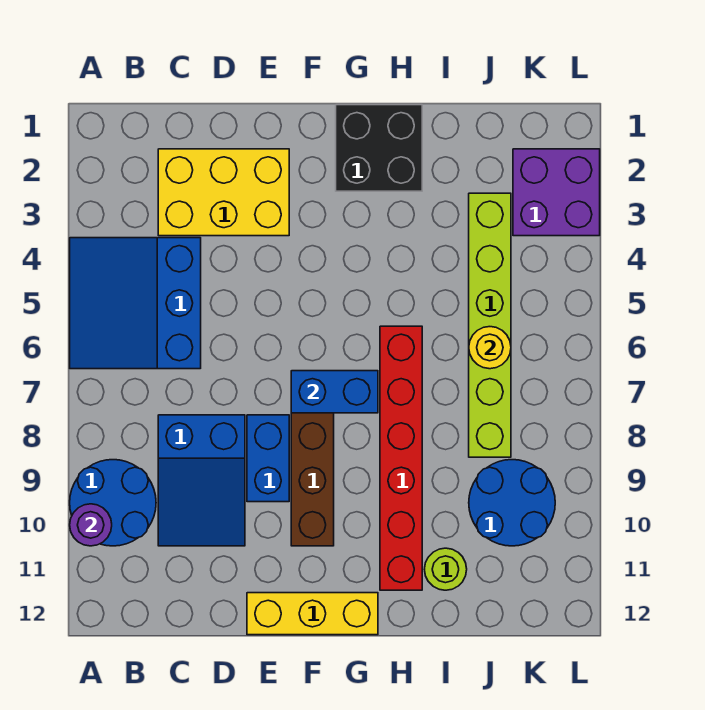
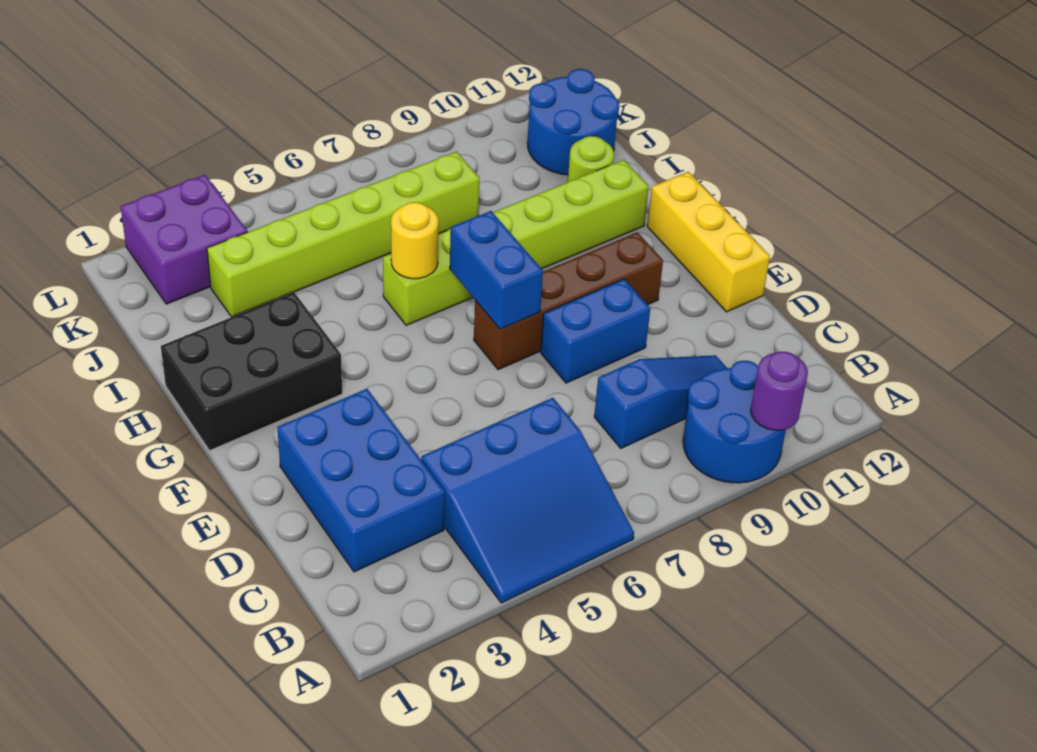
yellow 2x3 brick [158,149,289,236] -> blue 2x3 brick [277,389,445,572]
blue 2x3 slope [158,415,245,546] -> blue 1x3 slope [594,355,727,448]
black 2x2 brick [336,105,422,191] -> black 2x3 brick [161,292,342,451]
red 1x6 brick [380,326,422,590] -> lime 1x6 brick [383,160,649,325]
yellow 1x1 round brick [469,327,511,369] -> yellow 1x1 round brick moved to [391,202,438,279]
blue 2x2 round brick [469,460,555,546] -> blue 2x2 round brick moved to [527,69,619,175]

